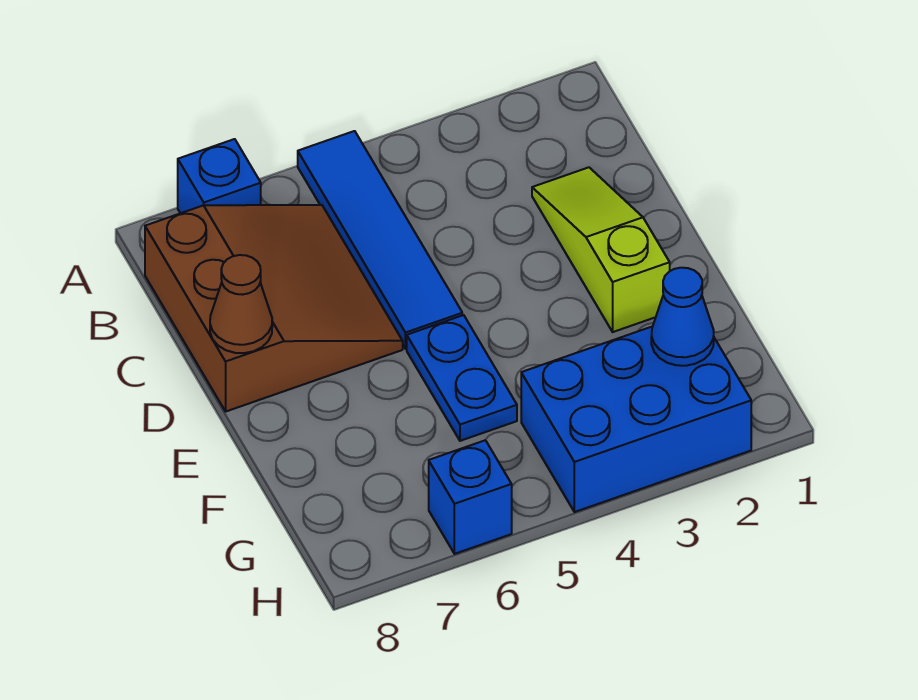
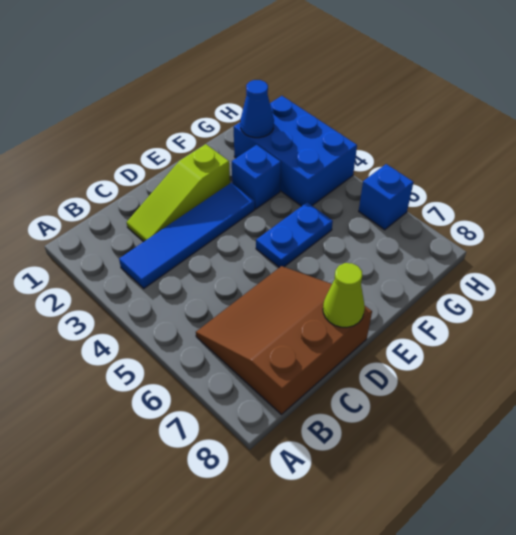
blue 1x4 tile [298,131,462,349] -> blue 1x4 tile moved to [119,183,255,288]
blue 1x1 brick [178,139,261,213] -> blue 1x1 brick moved to [232,145,281,209]
brown 1x1 cone [210,255,272,353] -> lime 1x1 cone [323,263,365,327]

